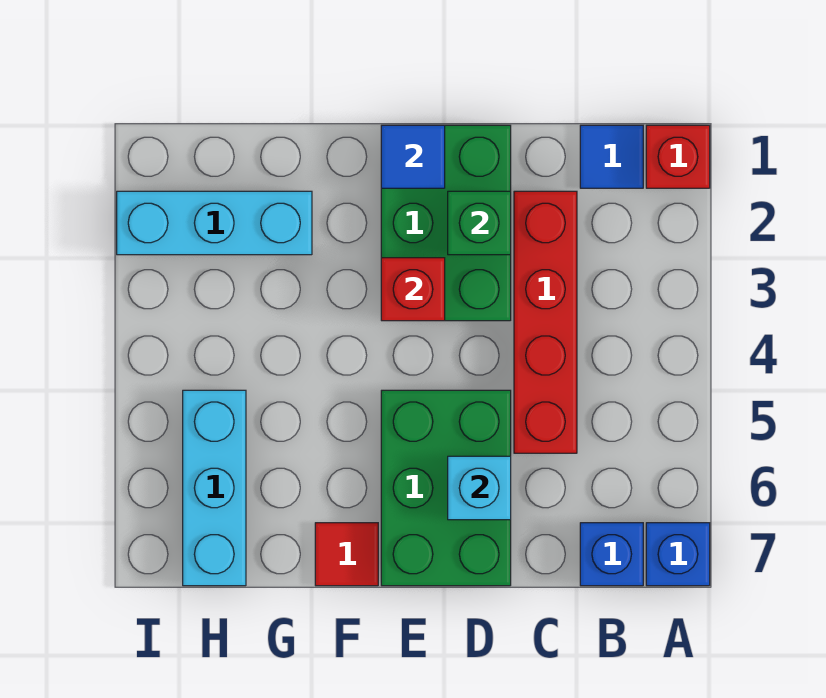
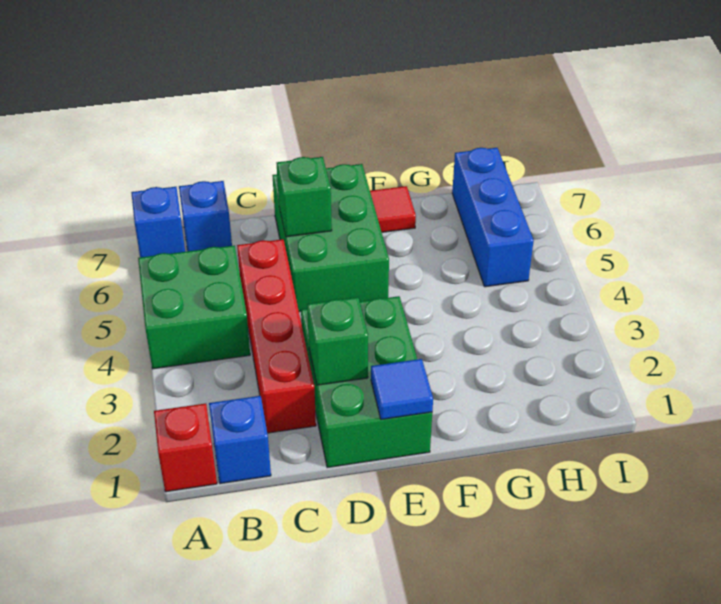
none -> green 2x2 brick [138,245,250,369]
blue 1x1 tile [580,125,643,188] -> blue 1x1 brick [209,396,271,484]
cyan 1x1 brick [448,456,511,520] -> green 1x1 brick [277,157,332,237]
red 1x1 brick [381,258,445,321] -> none
cyan 1x3 brick [117,191,312,255] -> none
cyan 1x3 brick [183,390,246,586] -> blue 1x3 brick [452,148,534,287]

